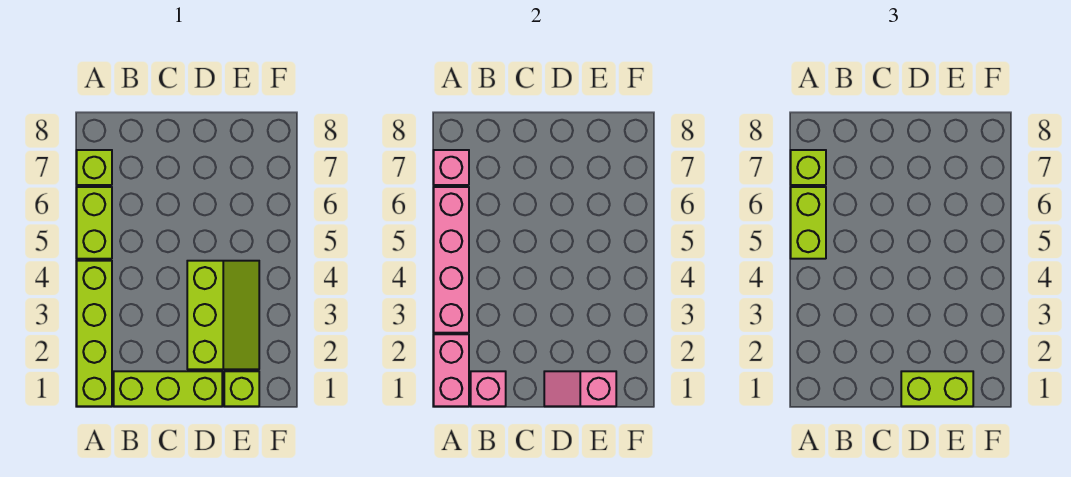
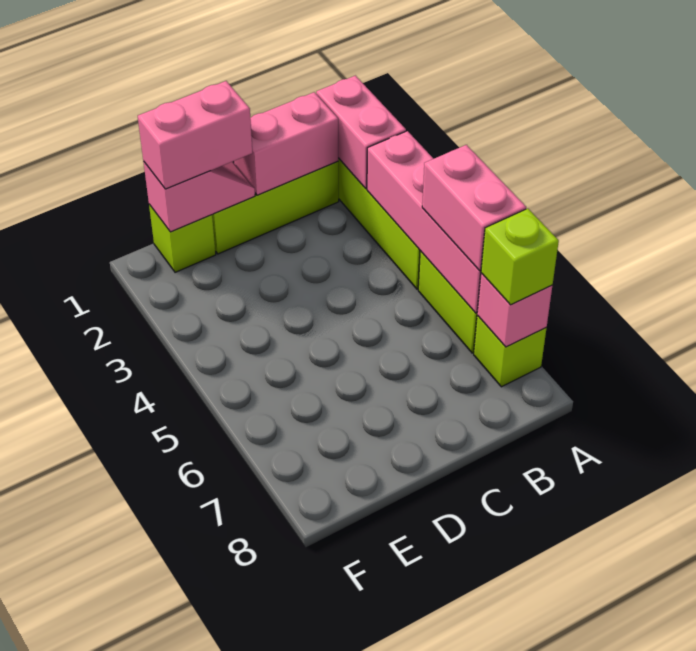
lime 1x2 brick [791,187,826,259] -> pink 1x2 brick [422,145,526,271]
pink 1x1 brick [471,371,506,406] -> pink 1x2 brick [234,92,338,195]
lime 1x2 brick [901,371,973,406] -> pink 1x2 brick [138,81,252,189]
lime 2x3 slope [187,261,259,369] -> none

